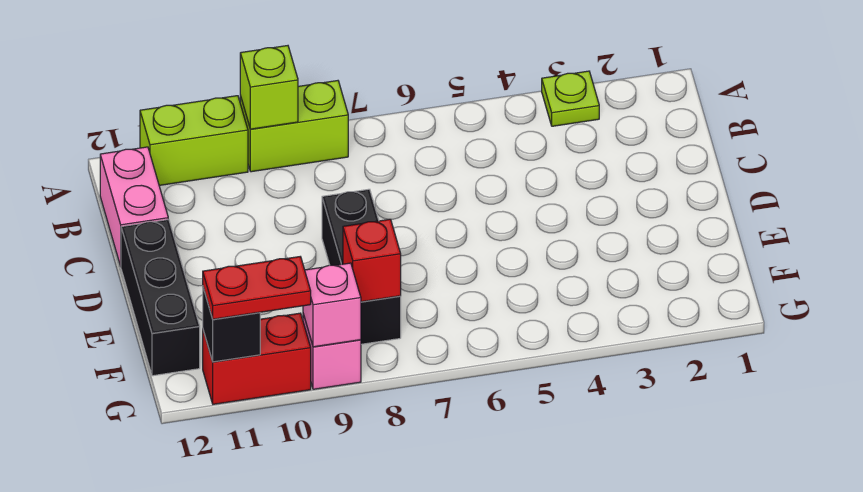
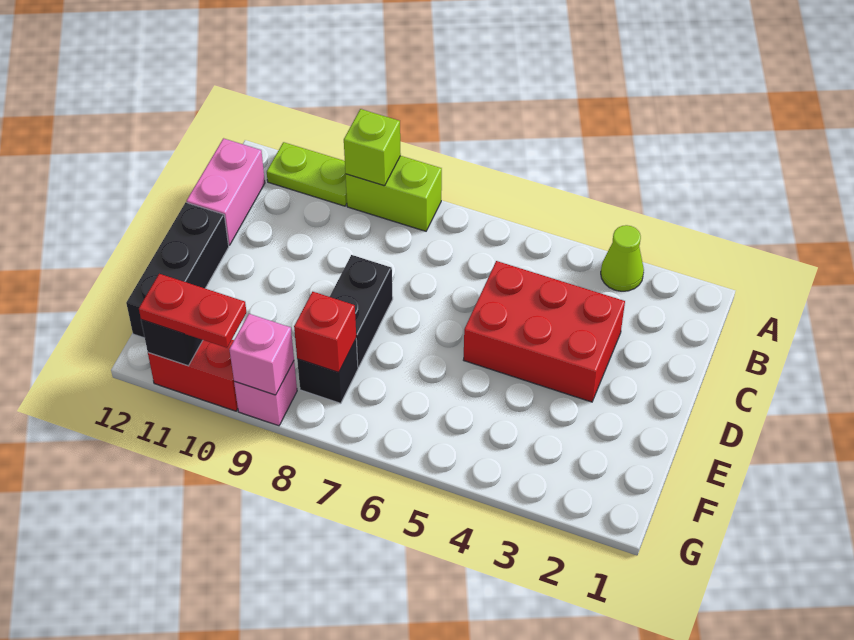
lime 1x1 plate [542,71,599,126] -> lime 1x1 cone [601,225,644,291]
lime 1x2 brick [140,96,248,185] -> lime 1x2 plate [267,142,347,206]
none -> red 2x3 brick [464,261,625,402]

